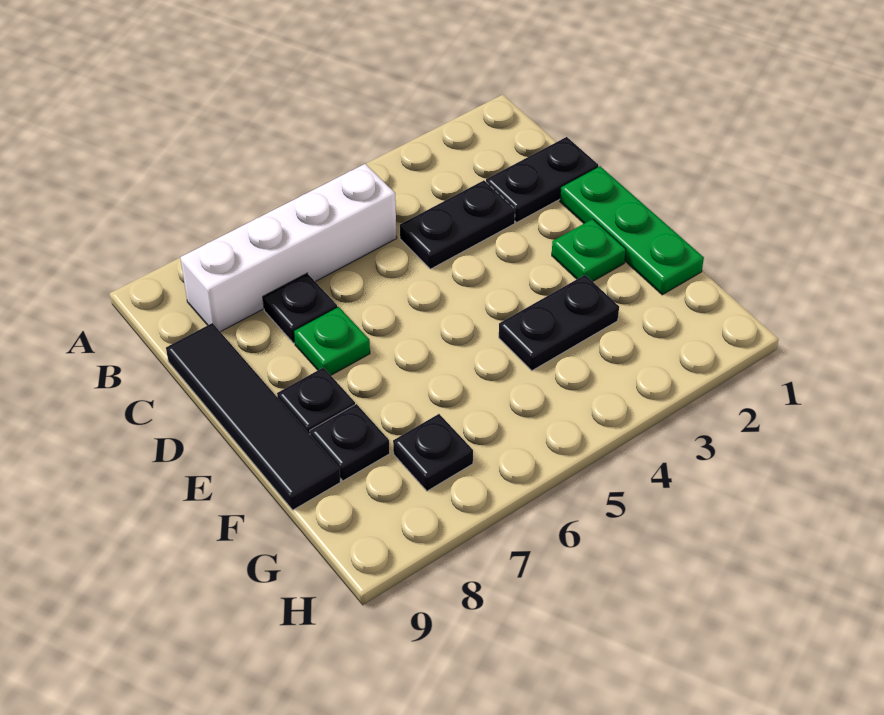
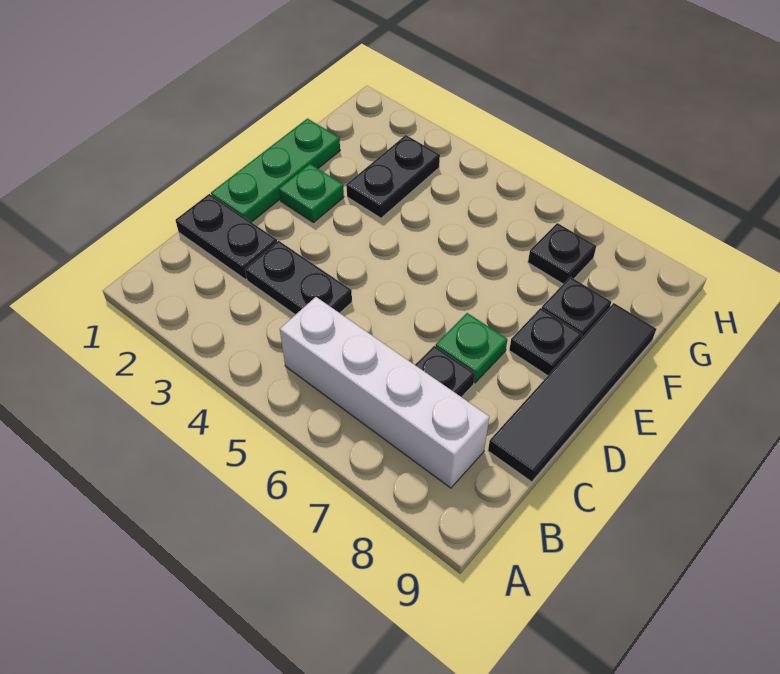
black 1x2 plate [499,275,619,371] -> black 1x2 plate turned to [346,135,440,218]

